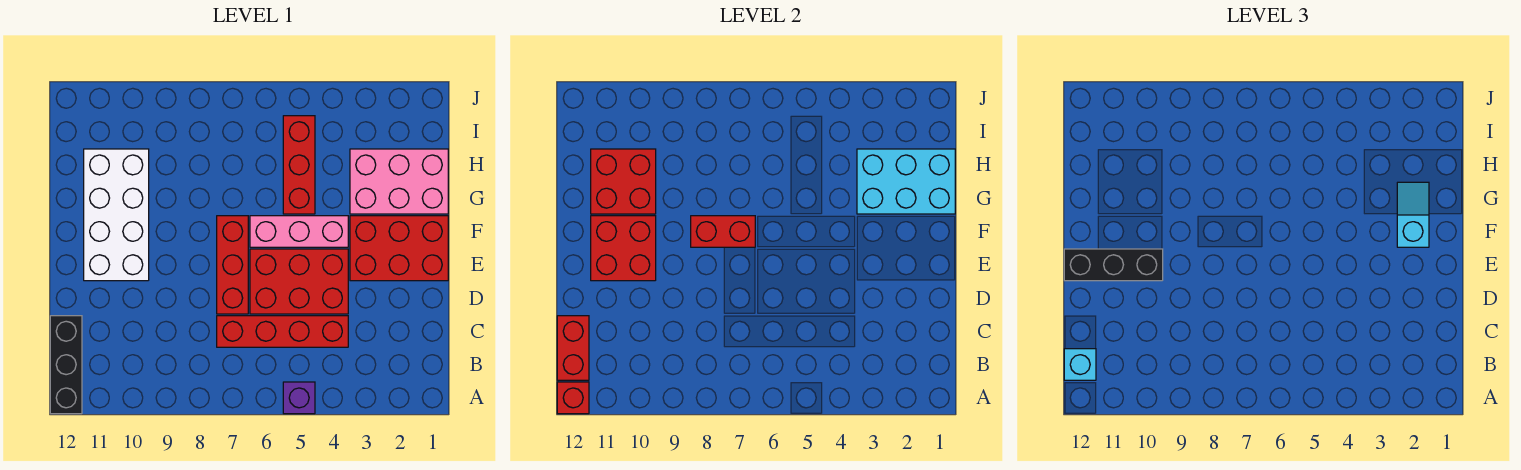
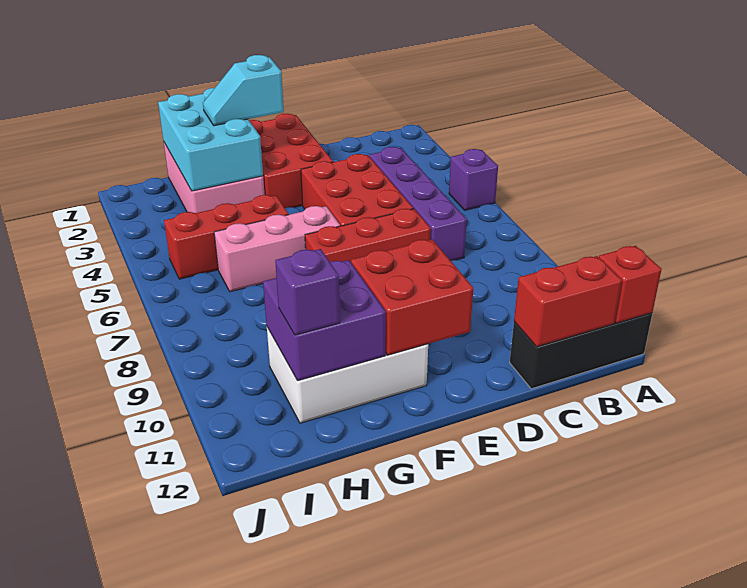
cyan 1x1 brick [1064,349,1096,380] -> none
red 1x4 brick [217,316,348,347] -> purple 1x4 brick [369,147,467,261]
white 2x4 brick [84,149,149,281] -> white 2x3 brick [267,327,428,423]
black 1x3 brick [1064,249,1163,281] -> none
pink 1x3 brick [250,216,348,247] -> pink 1x3 brick turned to [214,206,340,292]
red 1x2 brick [691,216,755,247] -> none
red 2x2 brick [591,149,656,214] -> purple 2x2 brick [263,260,386,381]
none -> purple 1x1 brick [275,249,340,335]

